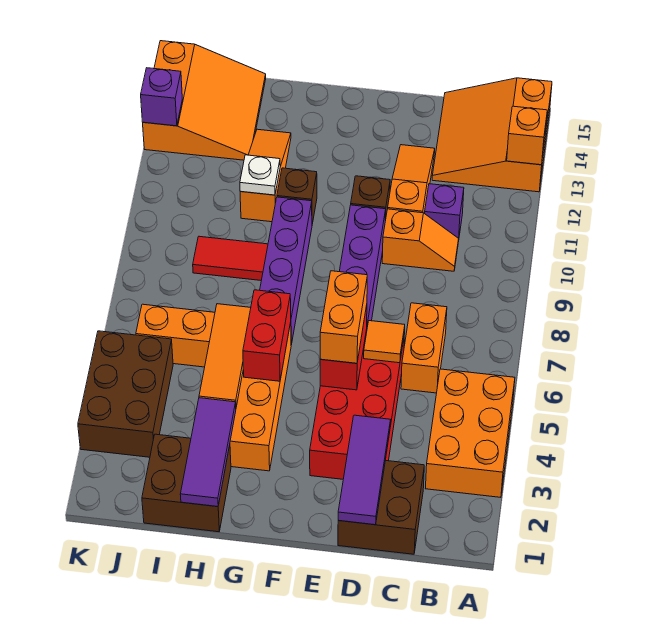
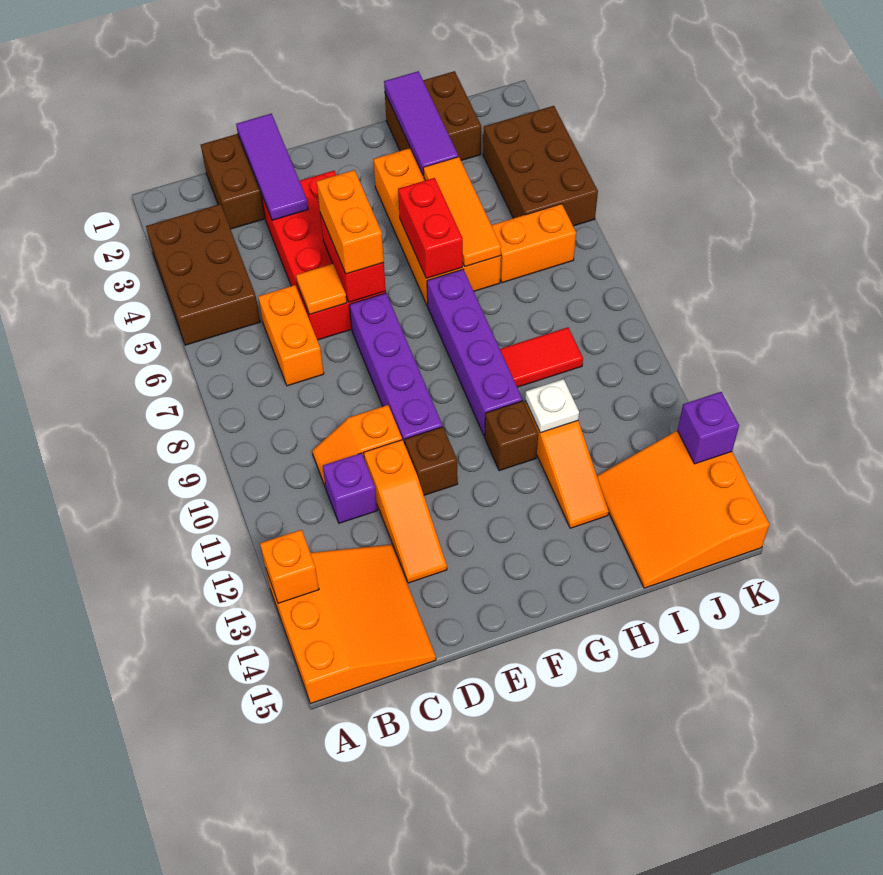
orange 2x3 brick [425,369,515,497] -> brown 2x3 brick [146,204,260,345]

